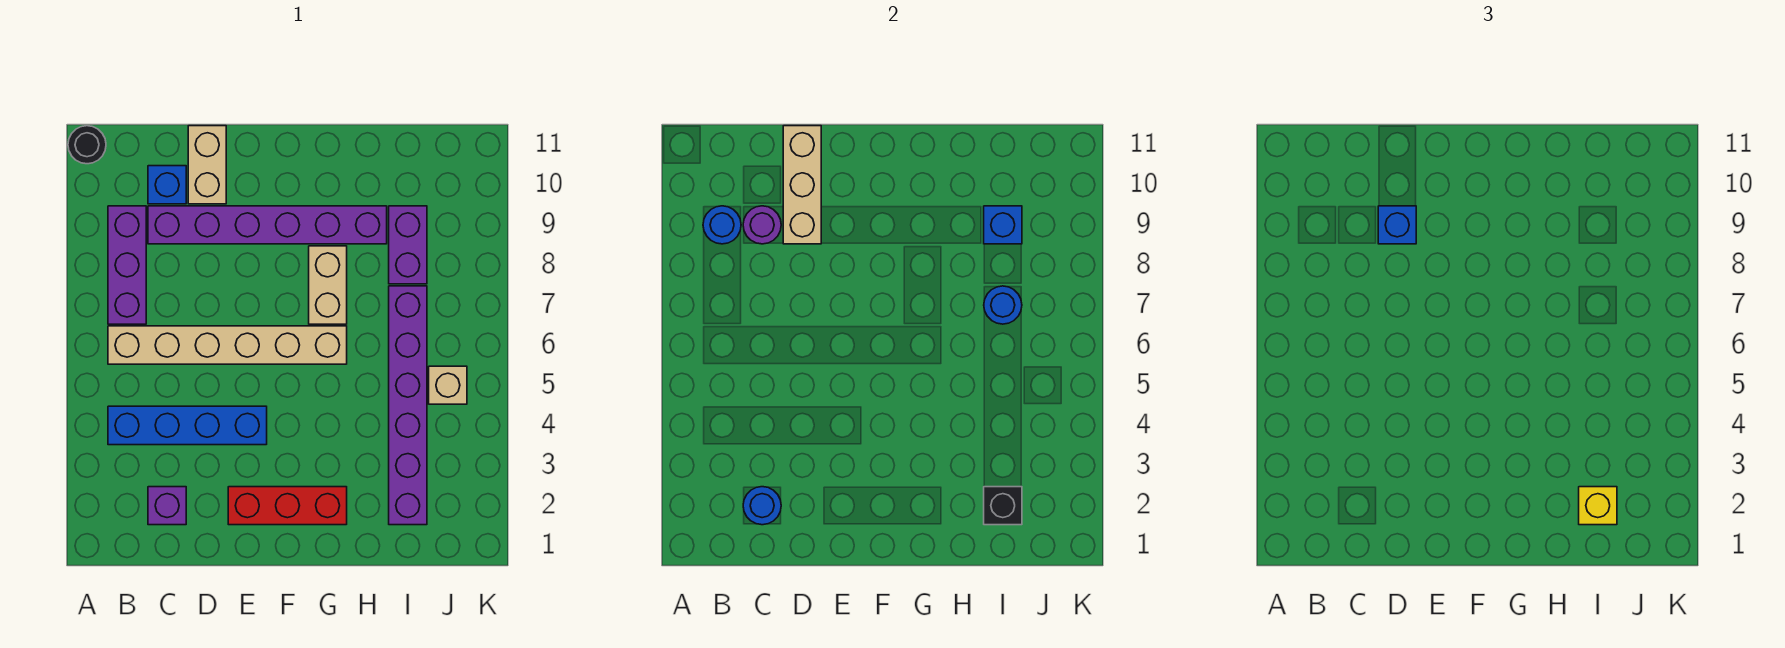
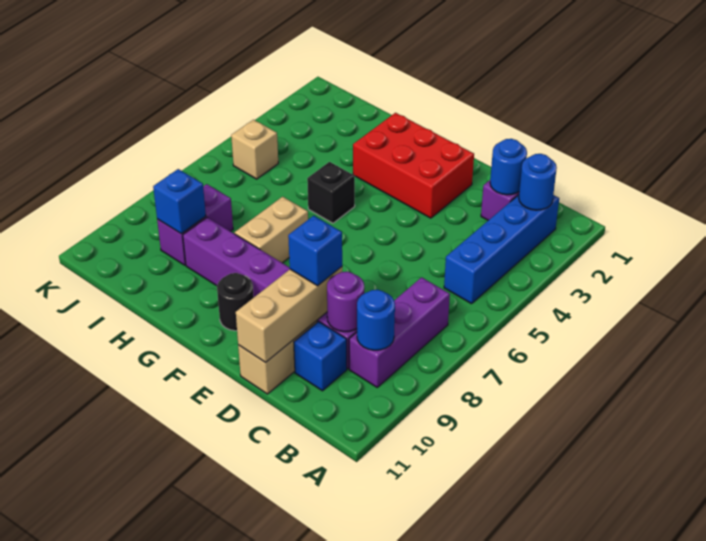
black 1x1 round brick [68,126,106,164] -> black 1x1 round brick moved to [217,273,254,331]
blue 1x4 brick [108,406,267,445] -> blue 1x4 brick turned to [444,195,559,304]
tan 1x6 brick [108,326,347,364] -> none
red 1x3 brick [228,487,347,525] -> red 2x3 brick [353,113,474,218]
purple 1x6 brick [389,286,427,525] -> none
black 1x1 brick [984,487,1022,525] -> black 1x1 brick moved to [307,162,355,223]
yellow 1x1 brick [1579,487,1617,525] -> none
blue 1x1 round brick [984,286,1022,324] -> blue 1x1 round brick moved to [519,154,557,210]

